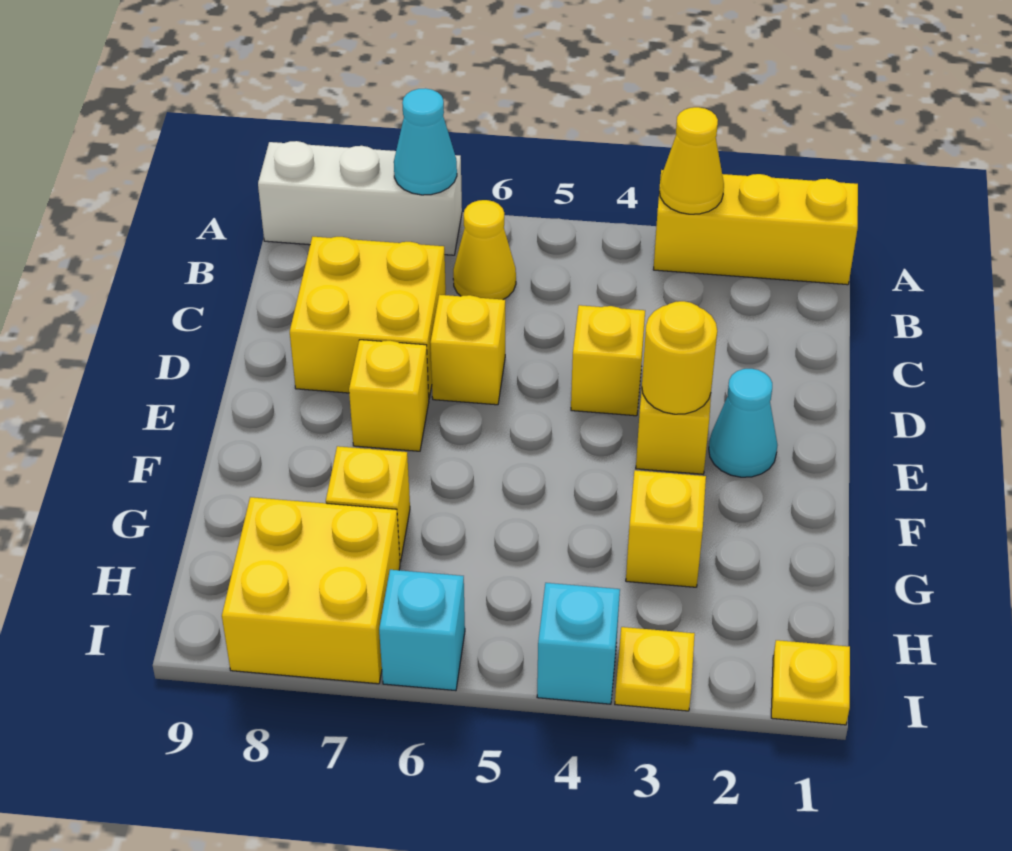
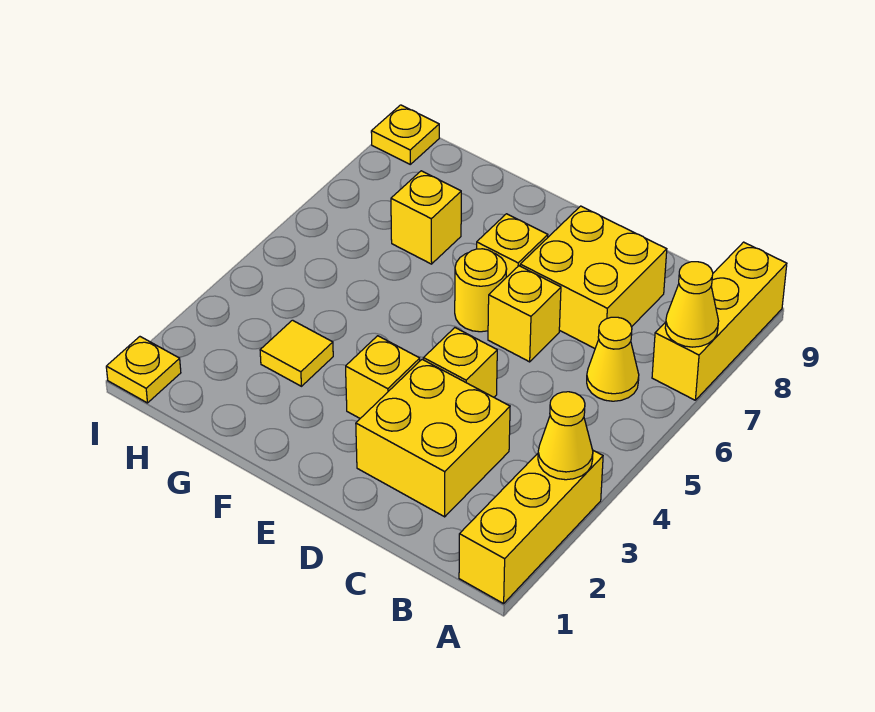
white 1x3 brick [258,141,462,255] -> yellow 1x3 brick [652,242,787,400]
cyan 1x1 cone [394,88,457,195] -> yellow 1x1 cone [665,262,718,347]
cyan 1x1 cone [709,369,777,477] -> none
yellow 1x1 round brick [642,301,717,414] -> yellow 1x1 round brick moved to [455,249,507,332]
yellow 1x1 brick [626,470,706,587] -> yellow 1x1 tile [260,320,333,386]
yellow 2x2 brick [222,497,400,684] -> yellow 2x2 brick moved to [356,359,510,517]
yellow 1x1 plate [615,627,695,711] -> yellow 1x1 plate moved to [371,105,439,164]
cyan 1x1 brick [537,583,620,704] -> none
cyan 1x1 brick [379,570,465,691] -> none

